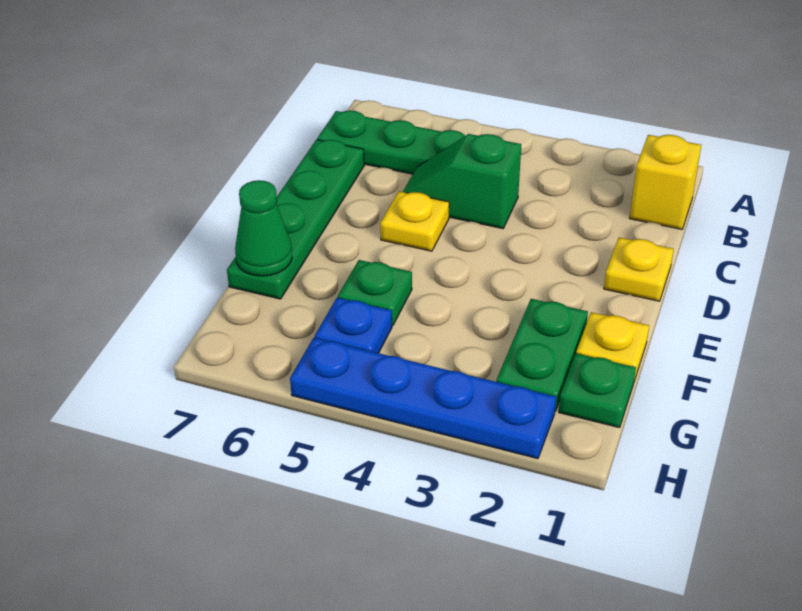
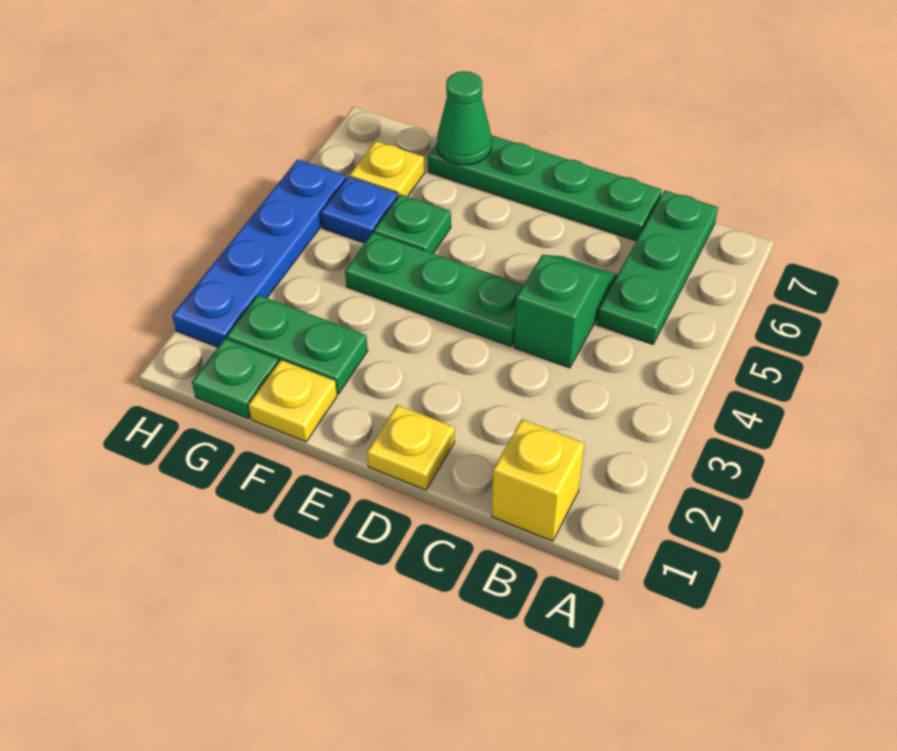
none -> green 1x3 plate [345,233,523,347]
yellow 1x1 plate [380,191,449,251] -> yellow 1x1 plate moved to [350,141,425,197]

